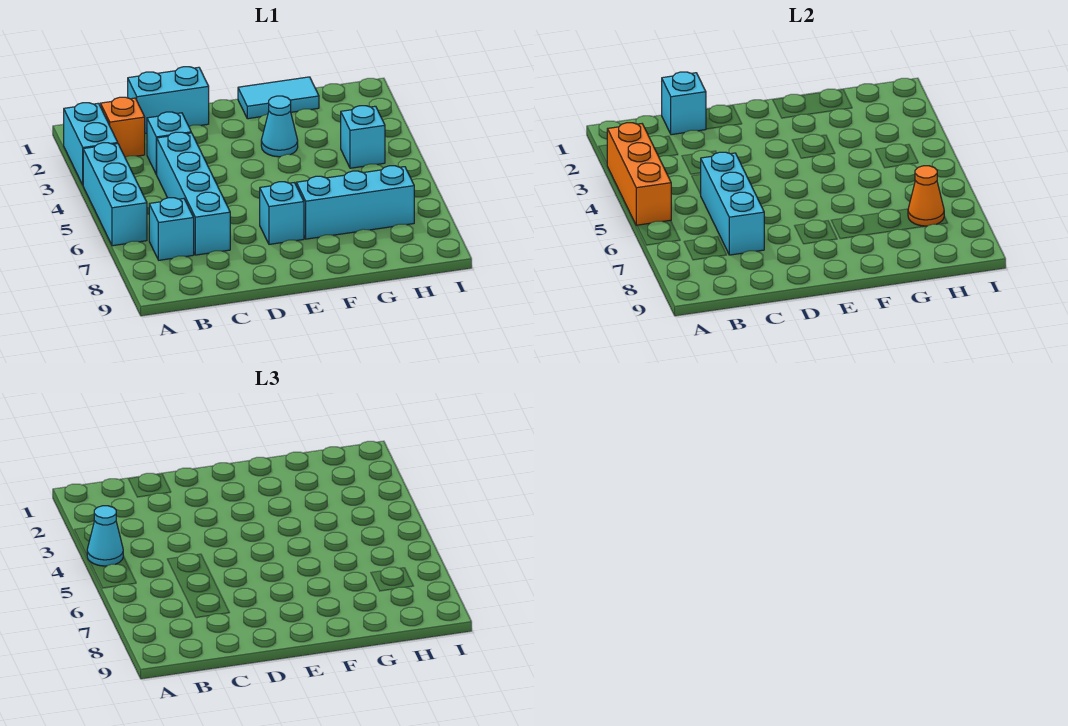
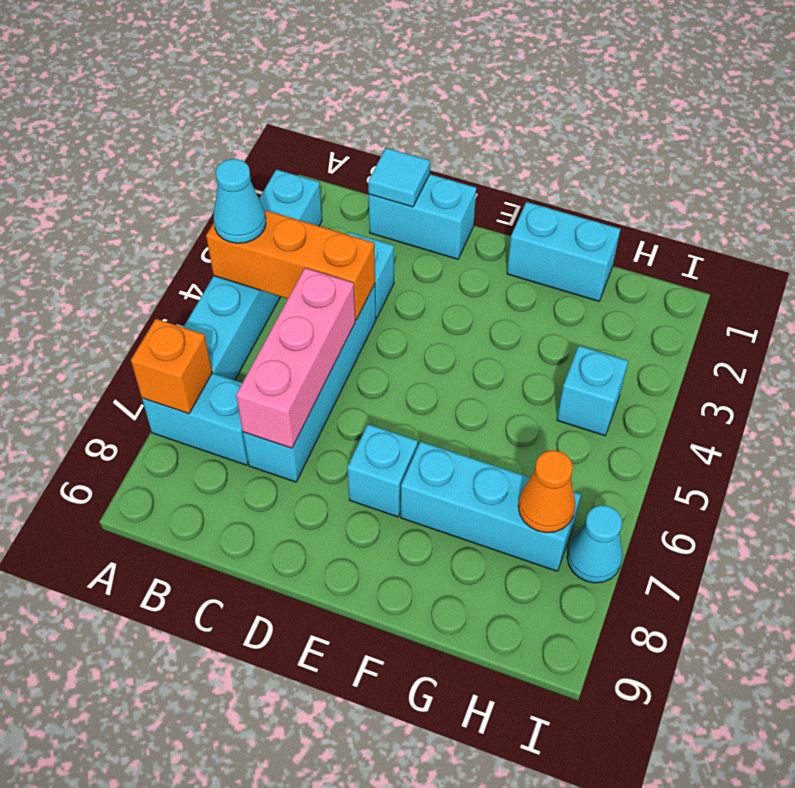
orange 1x3 brick [607,123,671,226] -> orange 1x3 brick turned to [206,210,375,320]
orange 1x1 brick [100,97,145,157] -> orange 1x1 brick moved to [131,319,212,414]
cyan 1x1 brick [149,198,194,260] -> cyan 1x2 brick [142,373,248,465]
cyan 1x1 brick [662,72,706,135] -> cyan 1x1 tile [368,148,430,207]
cyan 1x3 brick [701,152,764,255] -> pink 1x3 brick [236,268,355,448]
cyan 1x2 tile [238,77,319,119] -> cyan 1x2 brick [507,202,620,301]
cyan 1x1 cone [261,96,298,157] -> cyan 1x1 cone moved to [567,505,623,583]

